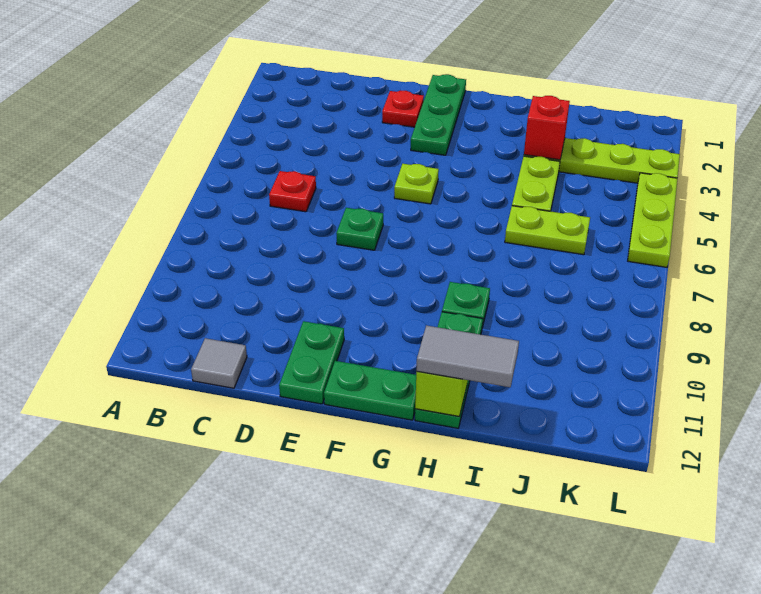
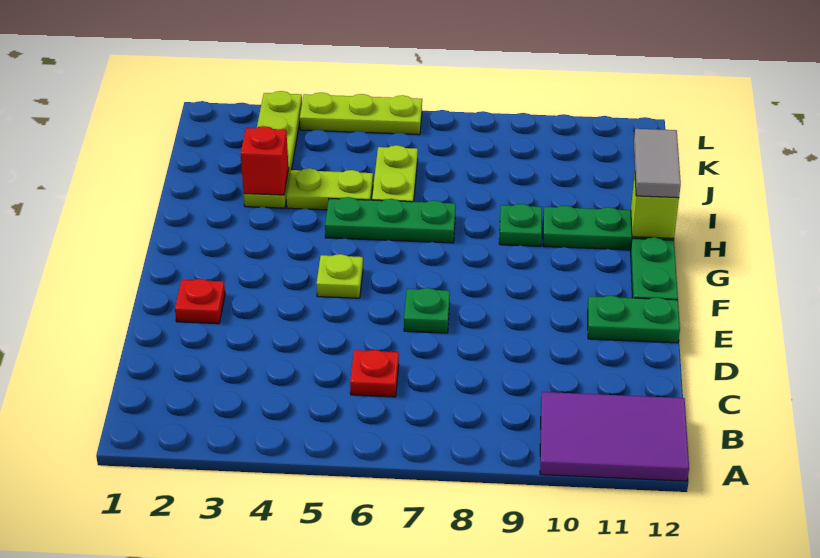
none -> purple 2x3 tile [540,392,689,481]
grey 1x1 tile [191,338,247,388] -> none
green 1x3 plate [411,74,466,155] -> green 1x3 plate moved to [325,197,456,243]

